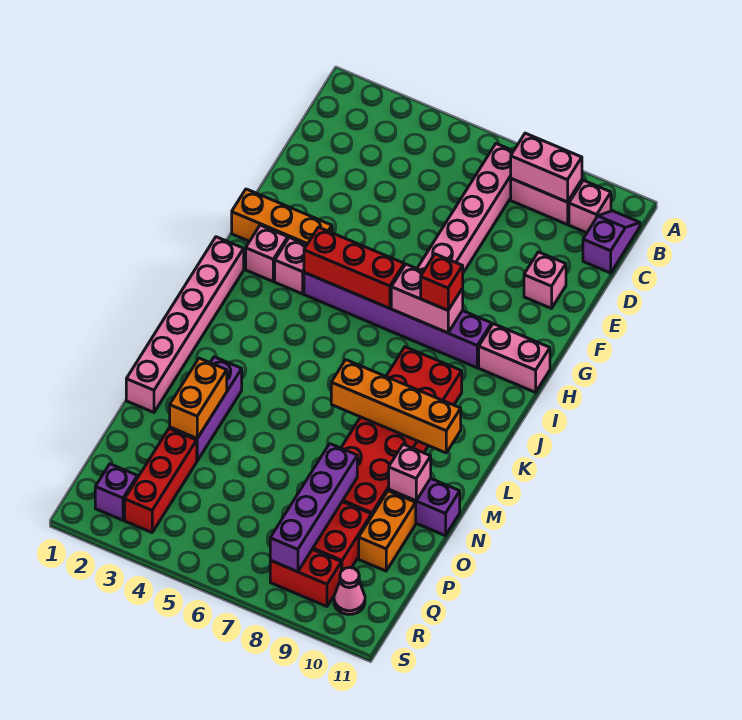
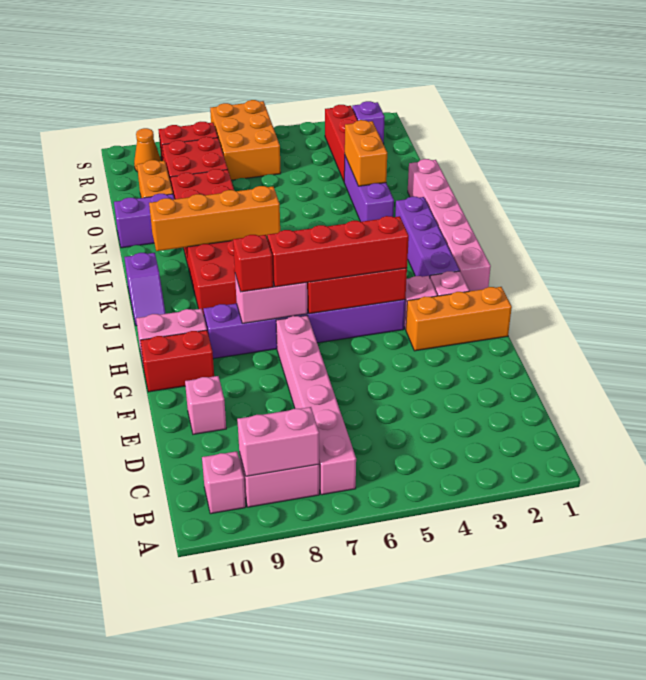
purple 1x2 slope [583,211,640,273] -> purple 1x2 slope moved to [124,253,166,326]
none -> red 1x2 brick [140,330,214,392]
none -> red 1x4 brick [267,216,409,287]
pink 1x1 brick [389,444,431,501] -> none
purple 1x4 brick [270,444,357,572] -> purple 1x4 brick moved to [395,197,460,277]
none -> orange 2x3 brick [210,100,281,180]
pink 1x1 cone [334,567,365,614] -> orange 1x1 cone [134,128,161,172]

